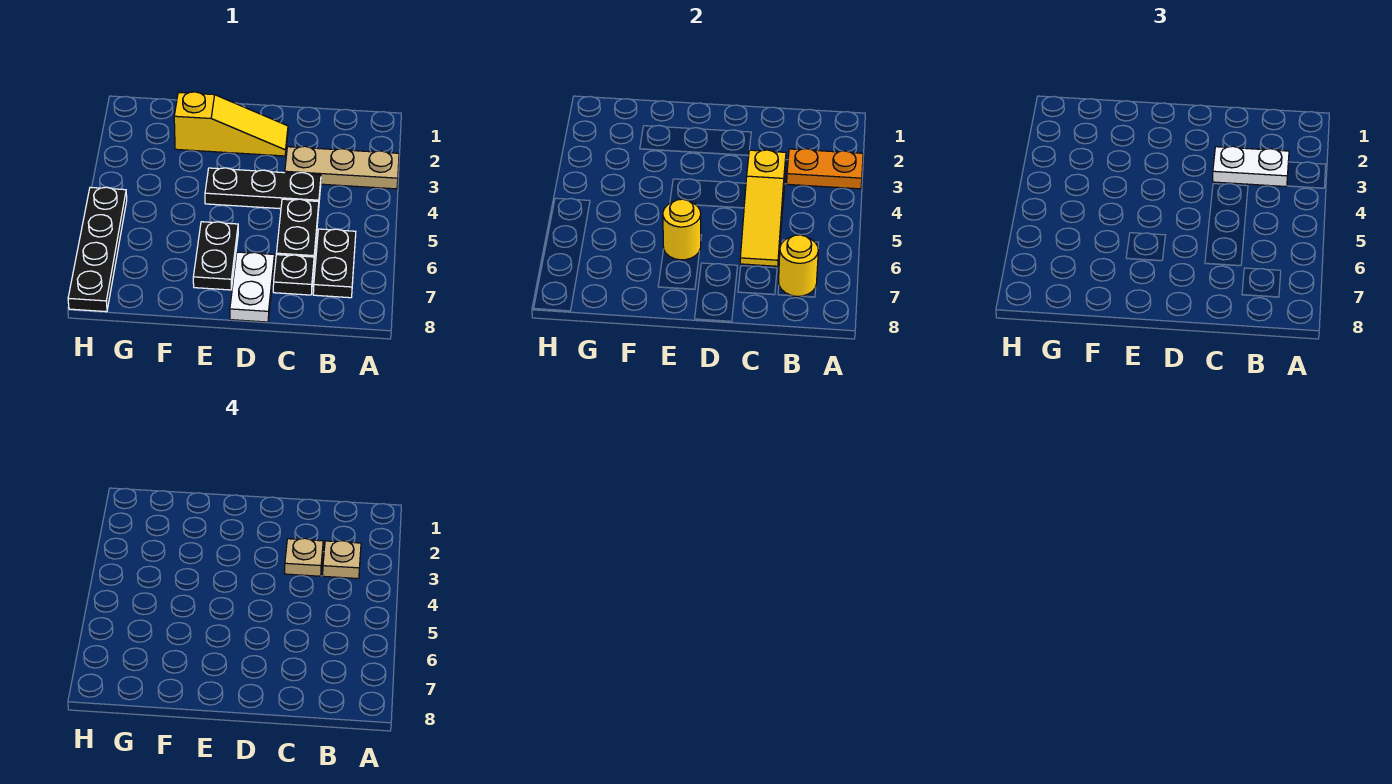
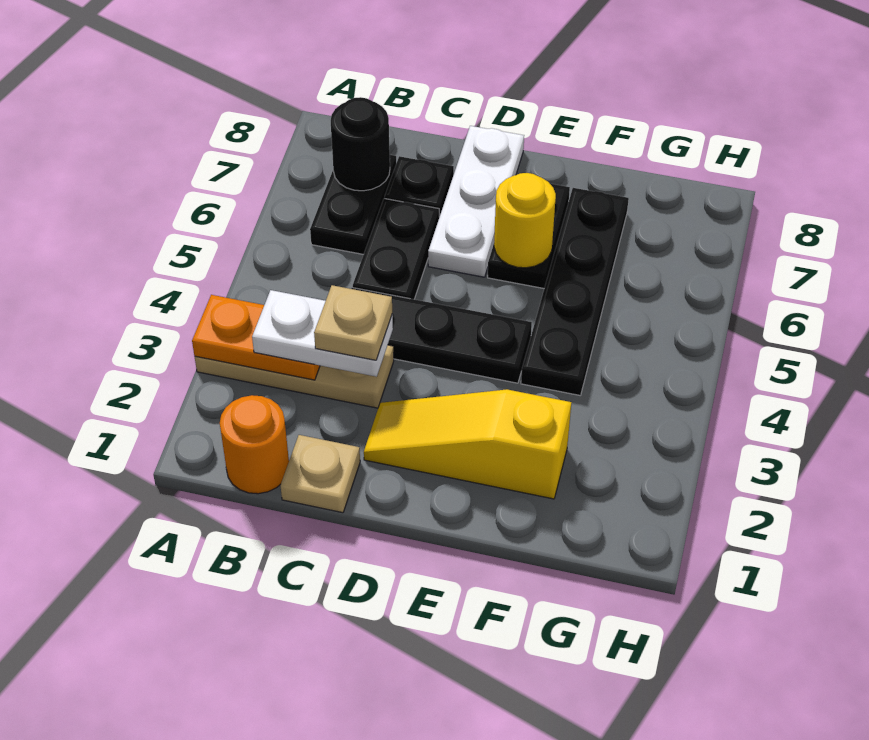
none -> orange 1x1 round brick [220,395,289,494]
tan 1x1 plate [323,541,361,579] -> tan 1x1 plate moved to [280,435,360,513]
yellow 1x1 round brick [779,235,818,296] -> black 1x1 round brick [331,97,390,191]
yellow 1x3 slope [740,150,786,266] -> none
white 1x2 plate [230,252,274,322] -> white 1x3 plate [428,126,524,277]
black 1x4 plate [68,187,127,312] -> black 1x4 plate moved to [521,188,629,395]

